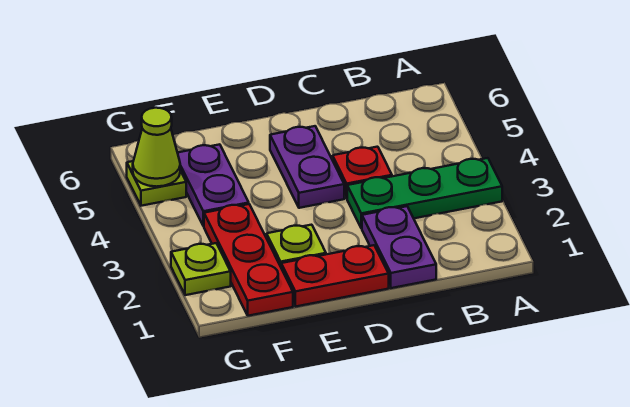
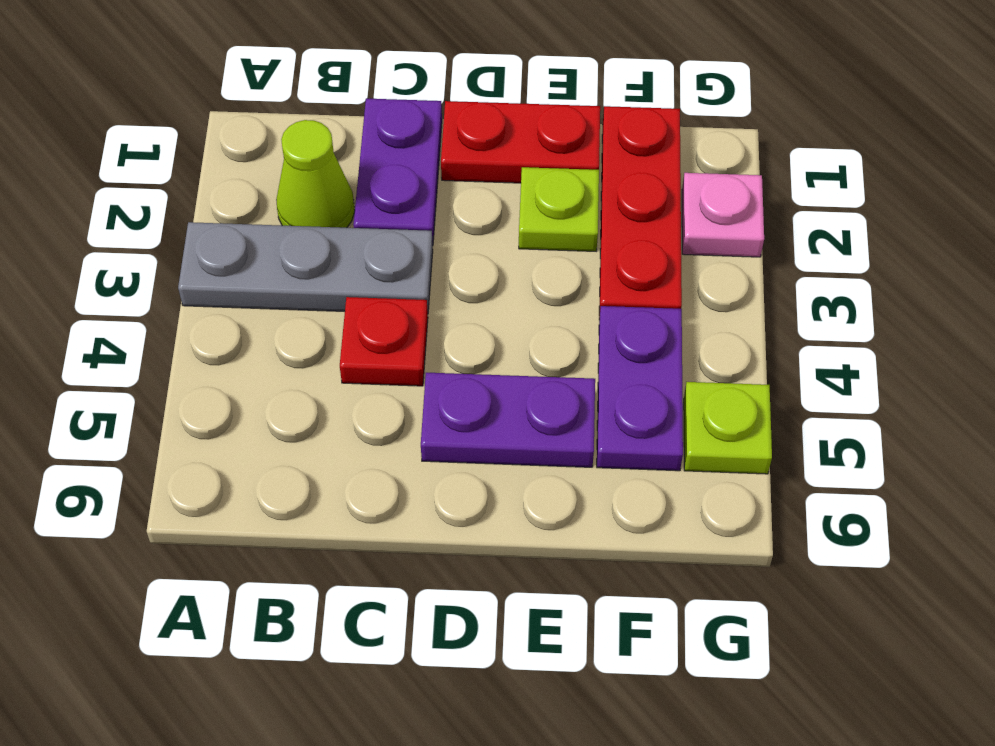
green 1x3 plate [347,158,502,229] -> grey 1x3 plate [178,222,433,311]
purple 1x2 plate [270,126,344,208] -> purple 1x2 plate turned to [421,373,595,467]
lime 1x1 plate [171,243,231,295] -> pink 1x1 plate [682,173,764,257]
lime 1x1 cone [133,108,180,187] -> lime 1x1 cone moved to [276,120,355,228]

